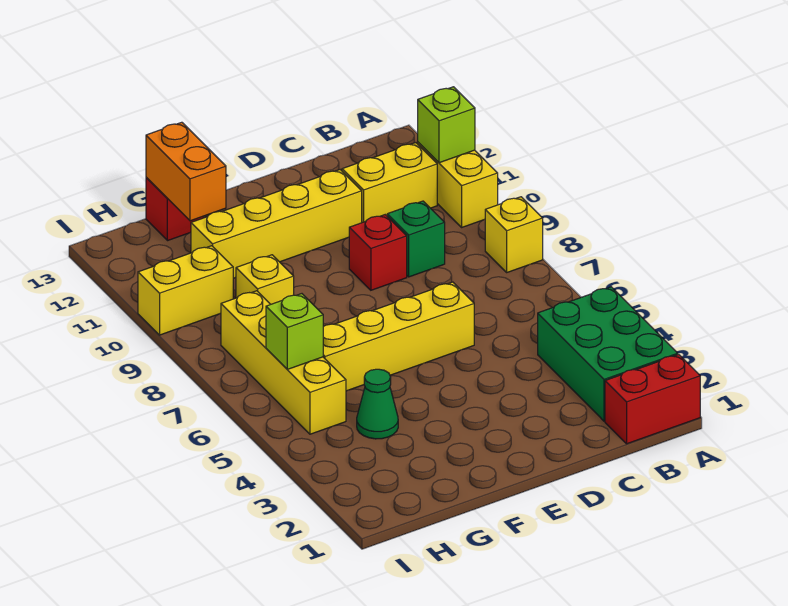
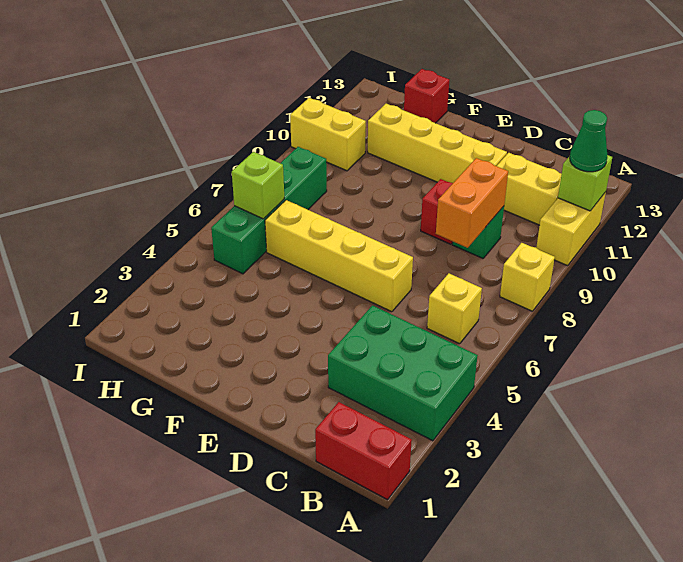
green 2x3 brick [538,287,678,421] -> green 2x3 brick turned to [328,305,478,441]
green 1x1 cone [357,369,398,439] -> green 1x1 cone moved to [570,110,607,172]
yellow 1x1 brick [236,255,294,304] -> yellow 1x1 brick moved to [427,273,482,344]
orange 1x2 brick [146,122,226,221] -> orange 1x2 brick moved to [436,158,508,248]
yellow 1x4 brick [221,291,346,434] -> green 1x4 brick [211,147,327,274]

